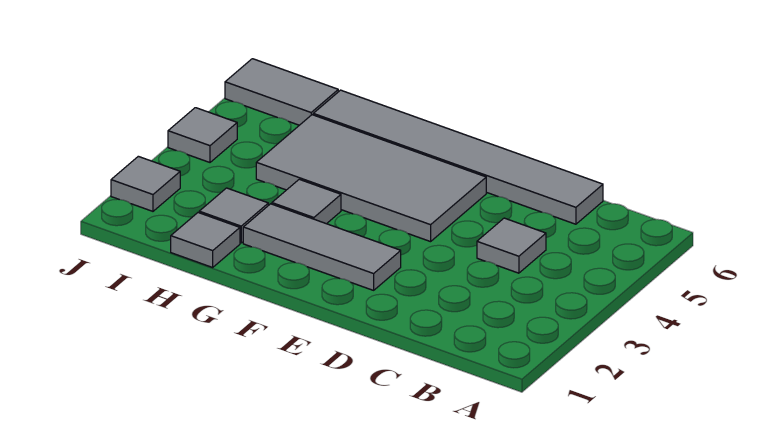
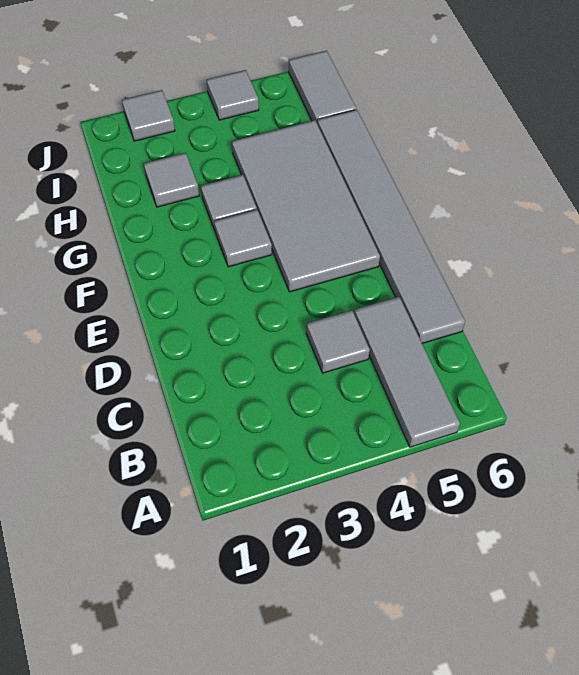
grey 1x3 tile [243,204,401,290] -> grey 1x3 tile moved to [354,297,460,447]
grey 1x1 tile [171,213,240,267] -> grey 1x1 tile moved to [214,209,272,267]

